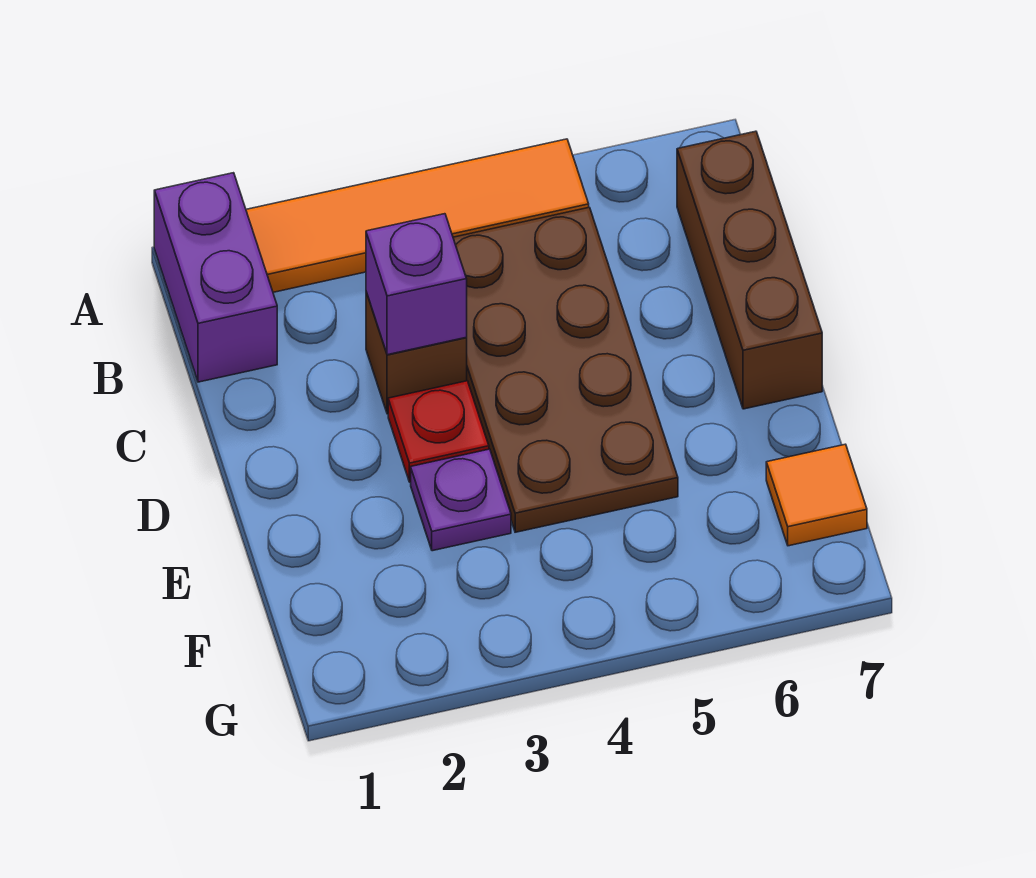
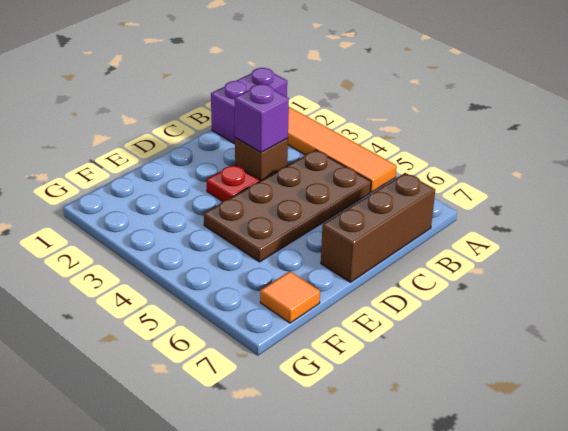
purple 1x1 plate [411,449,511,551] -> none

